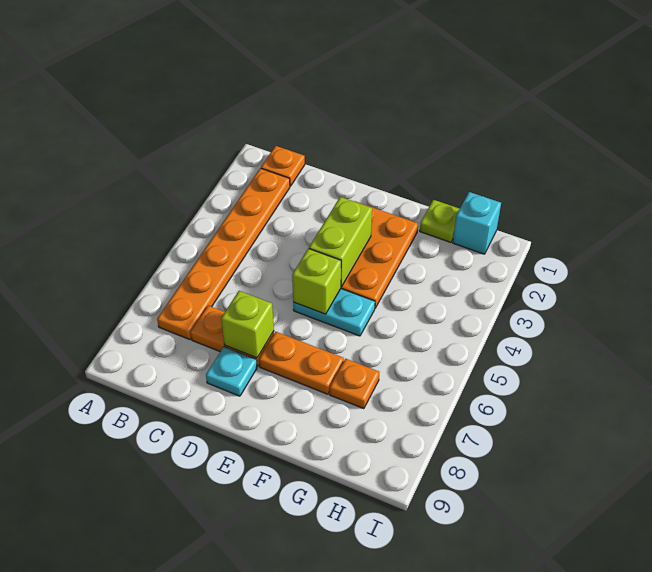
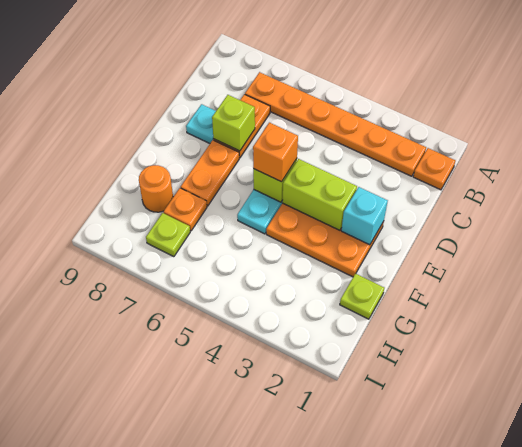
none -> orange 1x1 brick [253,123,298,182]
none -> orange 1x1 round brick [139,165,173,212]
cyan 1x1 brick [453,192,501,254] -> cyan 1x1 brick moved to [341,187,388,245]
none -> lime 1x1 plate [146,213,190,257]

